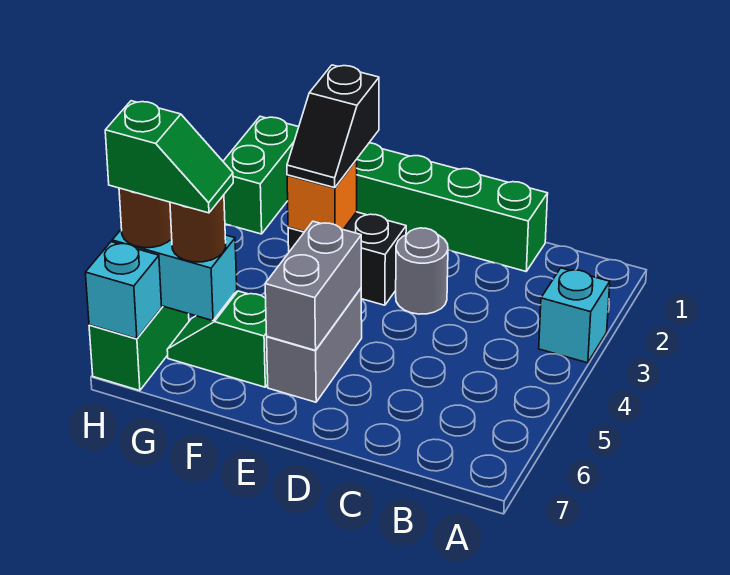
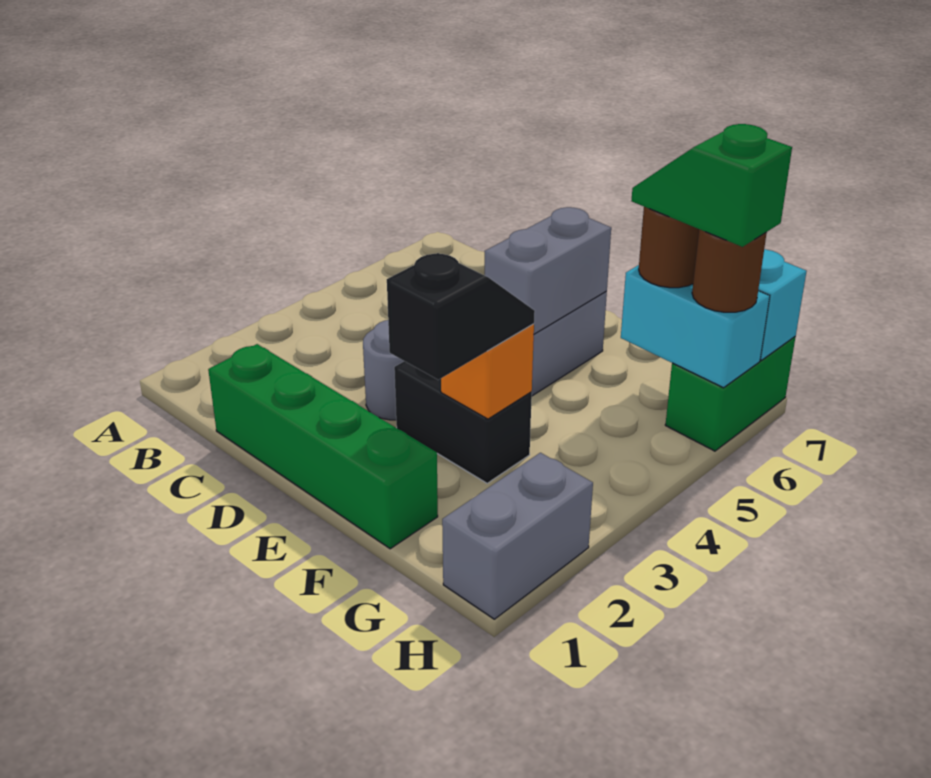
cyan 1x1 brick [539,268,610,363] -> none
green 1x2 slope [167,291,268,387] -> none
green 1x2 brick [223,116,299,234] -> grey 1x2 brick [442,453,593,619]

